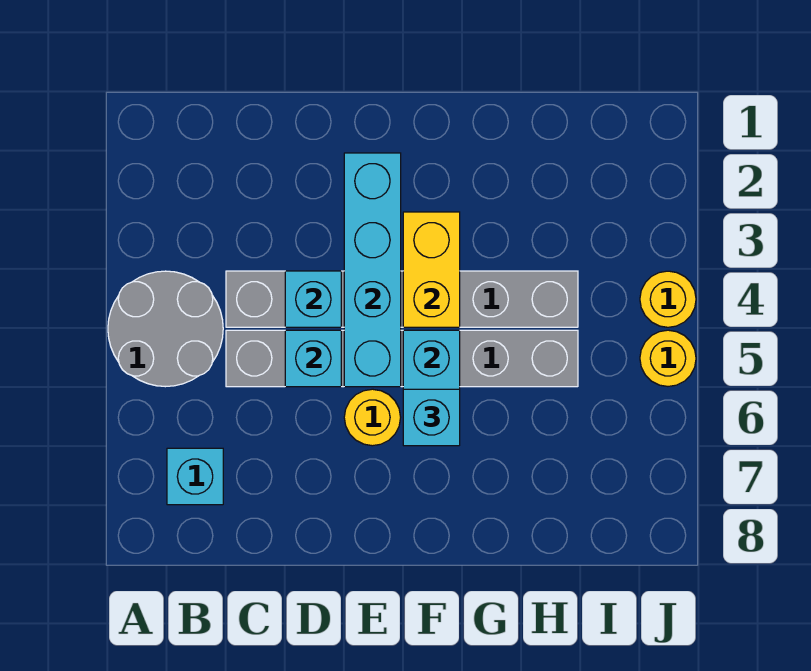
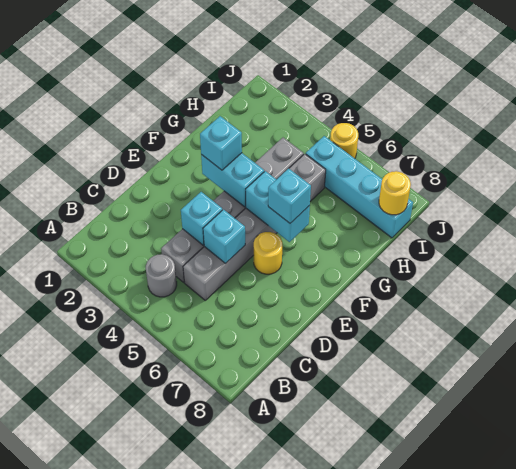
grey 2x2 round brick [108,271,223,387] -> grey 1x1 round brick [146,254,177,297]
cyan 1x1 brick [167,448,223,505] -> cyan 1x1 brick moved to [200,116,242,170]
cyan 1x4 brick [344,153,401,387] -> cyan 1x4 brick moved to [306,136,413,238]
yellow 1x2 brick [403,212,460,327] -> cyan 1x2 brick [201,153,264,207]
yellow 1x1 round brick [640,271,696,327] -> yellow 1x1 round brick moved to [379,171,411,215]

